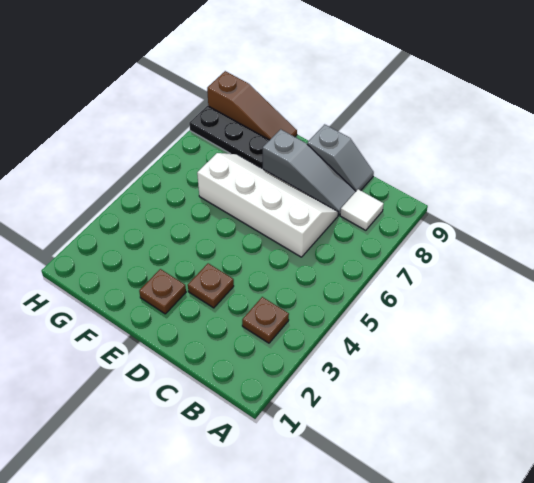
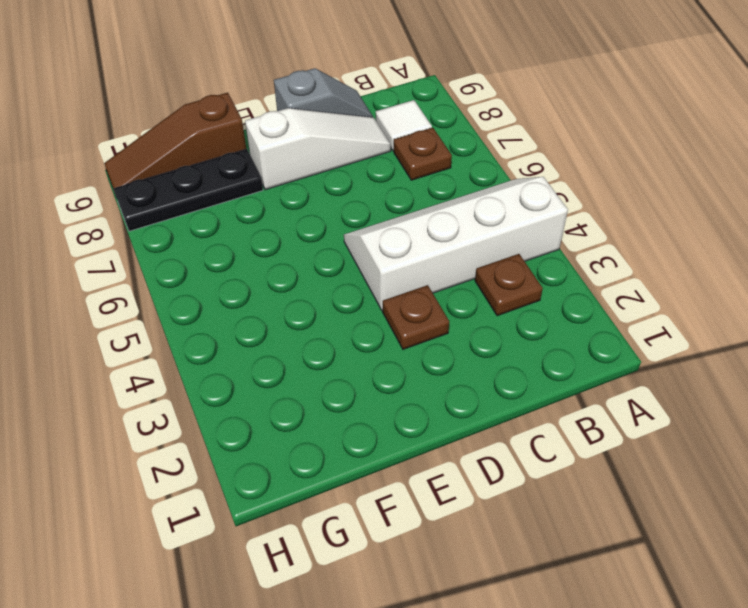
white 2x4 slope [197,153,338,257] -> white 2x4 slope moved to [344,177,568,311]
grey 1x3 slope [263,129,356,215] -> white 1x3 slope [245,108,391,190]
brown 1x1 plate [139,269,186,314] -> brown 1x1 plate moved to [394,128,452,180]
brown 1x3 slope [207,71,297,140] -> brown 1x3 slope turned to [104,93,246,192]

